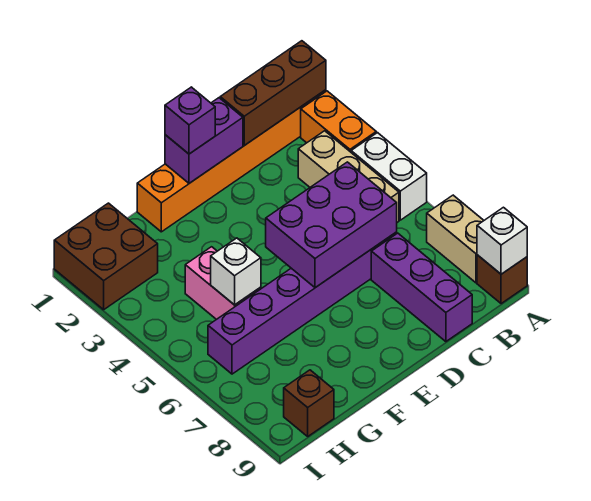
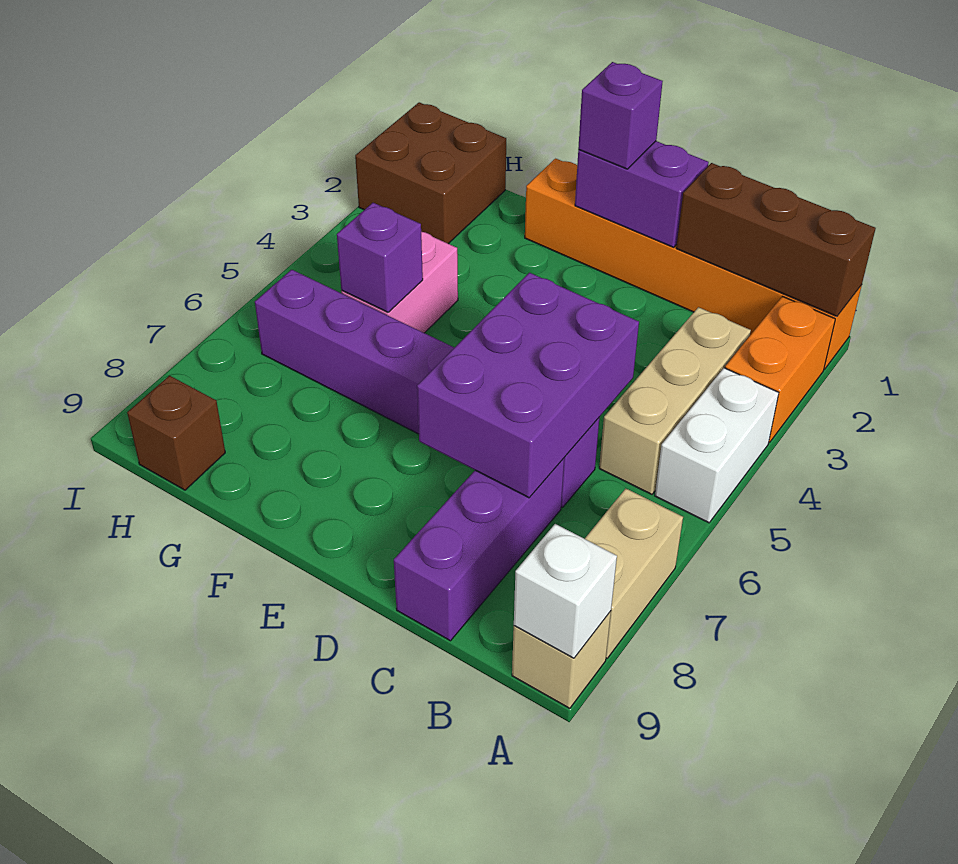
brown 1x1 brick [477,255,527,304] -> tan 1x1 brick [512,611,611,708]
purple 2x3 brick [266,162,397,288] -> purple 2x3 brick turned to [417,273,639,498]
white 1x1 brick [211,238,261,305] -> purple 1x1 brick [337,203,423,312]

